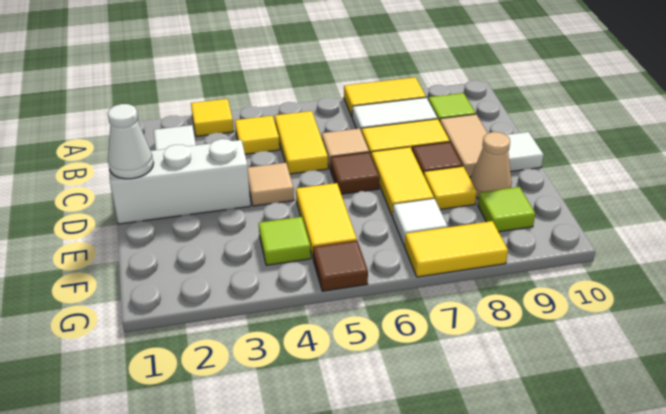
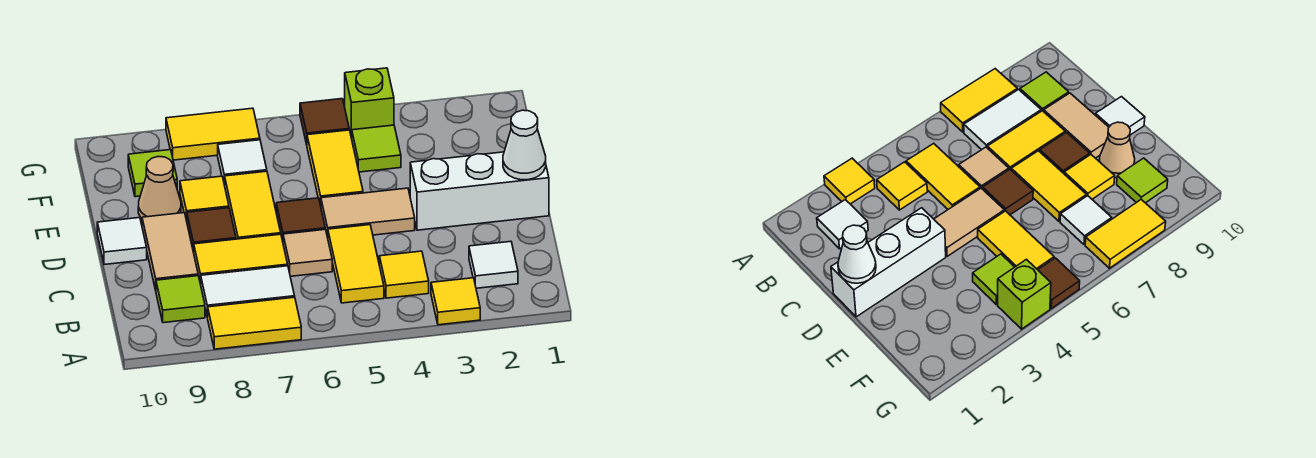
tan 1x1 tile [248,163,294,206] -> tan 1x2 tile [321,188,415,237]
none -> lime 1x1 brick [345,68,394,138]

